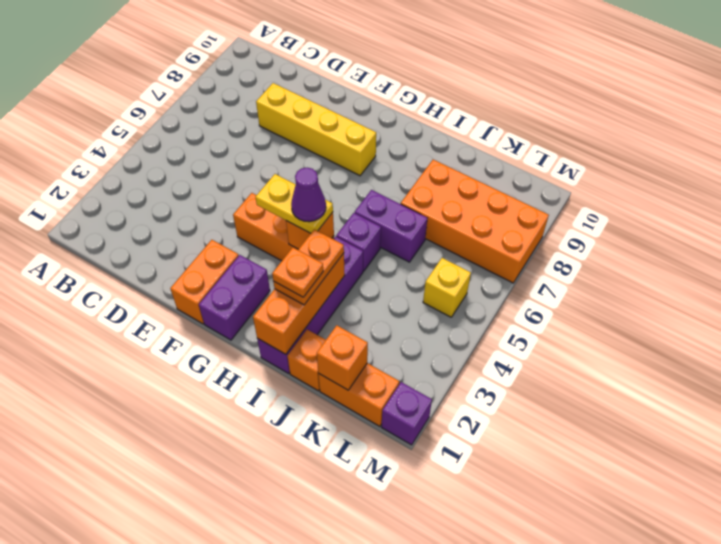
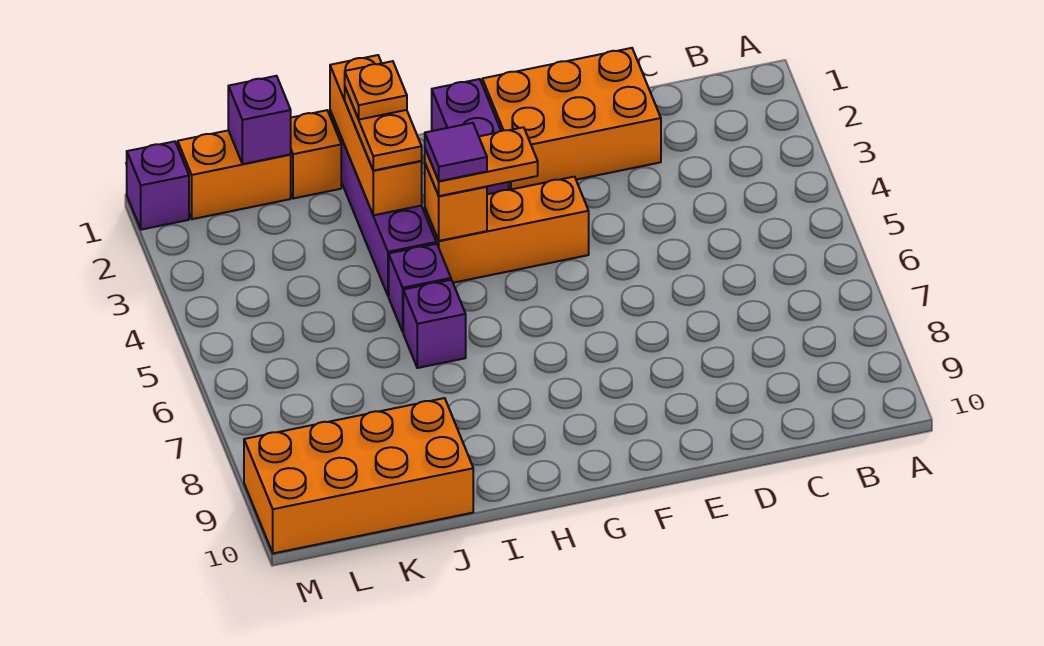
yellow 1x4 brick [256,83,376,176] -> none
orange 1x2 brick [170,240,239,324] -> orange 2x3 brick [482,48,661,190]
yellow 1x2 plate [255,174,333,233] -> orange 1x2 plate [425,127,538,196]
purple 1x1 cone [291,168,326,222] -> purple 1x1 tile [425,123,487,181]
purple 1x2 brick [355,190,427,262] -> purple 1x1 brick [403,280,466,368]
orange 2x4 brick [401,159,549,283] -> orange 2x4 brick moved to [244,398,473,553]
orange 1x1 brick [317,325,368,390] -> purple 1x1 brick [228,76,291,164]
yellow 1x1 brick [423,258,471,317] -> none

